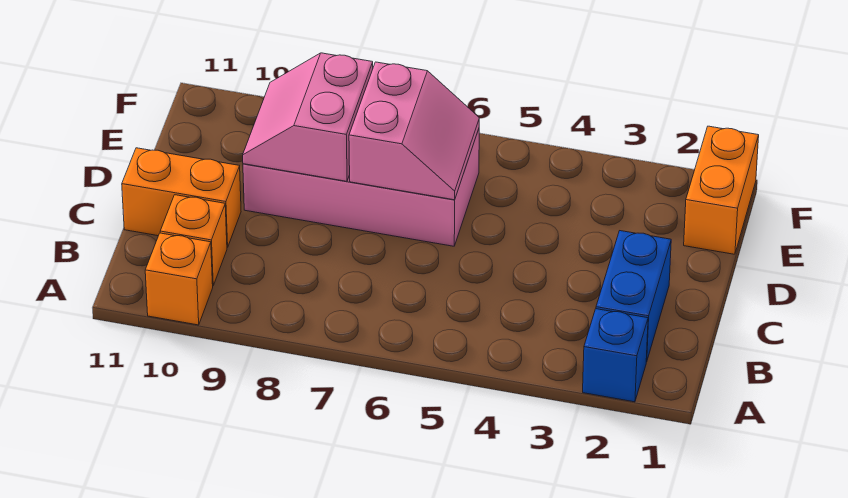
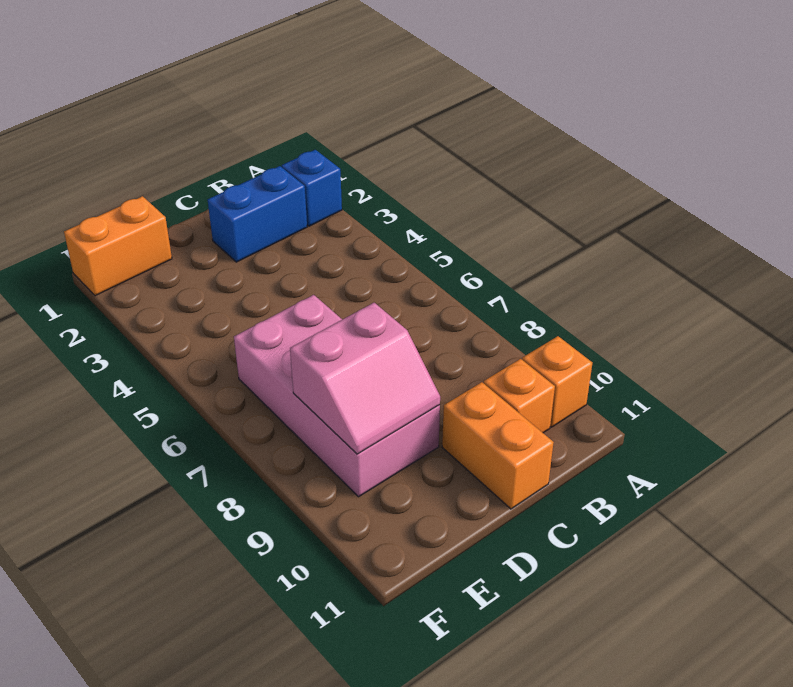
pink 2x2 slope [349,62,479,200] -> none

